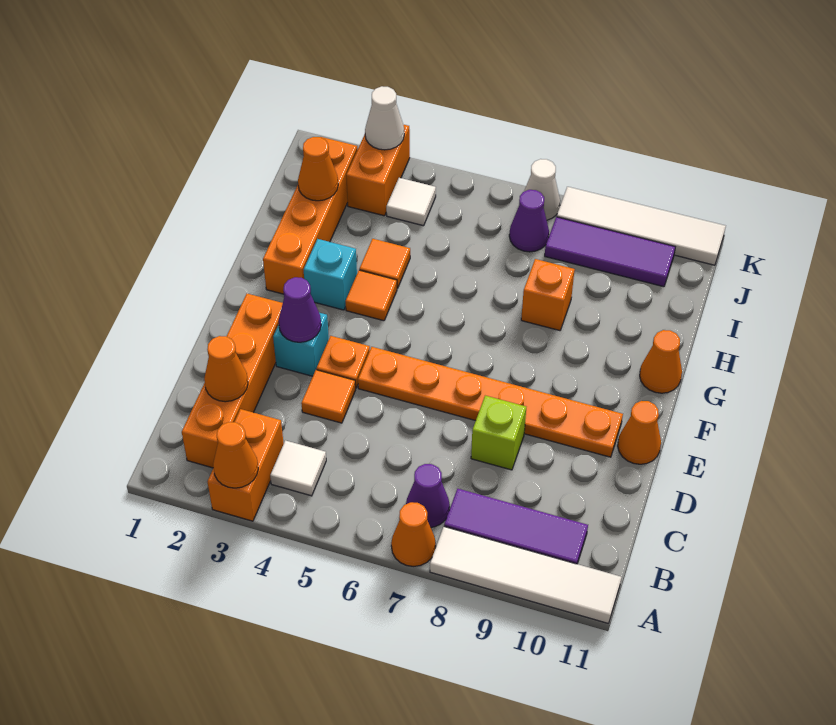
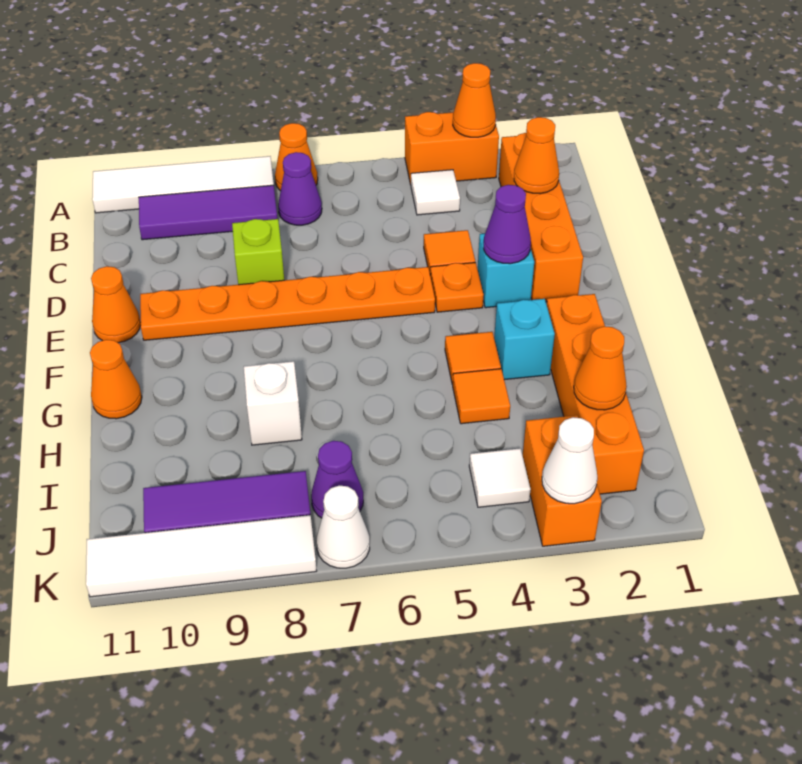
orange 1x2 brick [208,409,284,521] -> orange 1x2 brick turned to [405,112,499,185]
orange 1x1 brick [521,259,575,331] -> white 1x1 brick [244,361,302,445]

